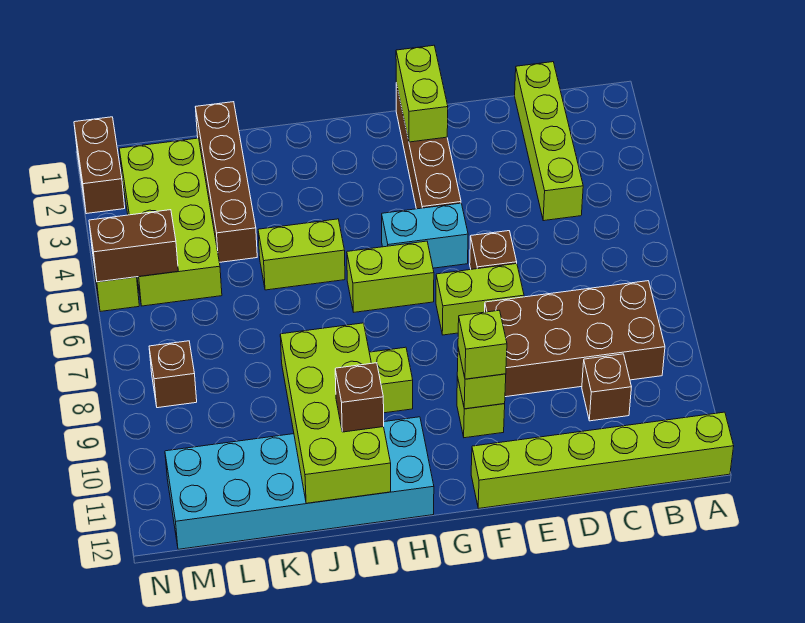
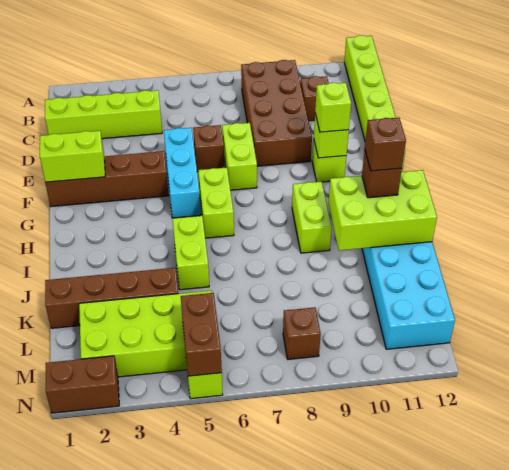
cyan 1x2 brick [382,203,468,268] -> cyan 1x3 brick [164,128,201,218]
lime 2x4 brick [280,323,391,503] -> lime 2x3 brick [328,170,437,251]
none -> brown 1x1 brick [365,118,406,171]

